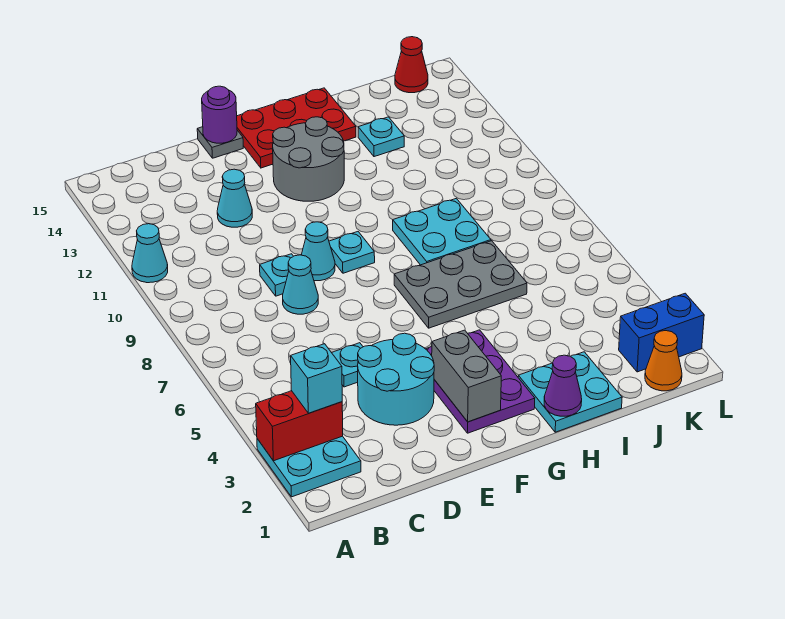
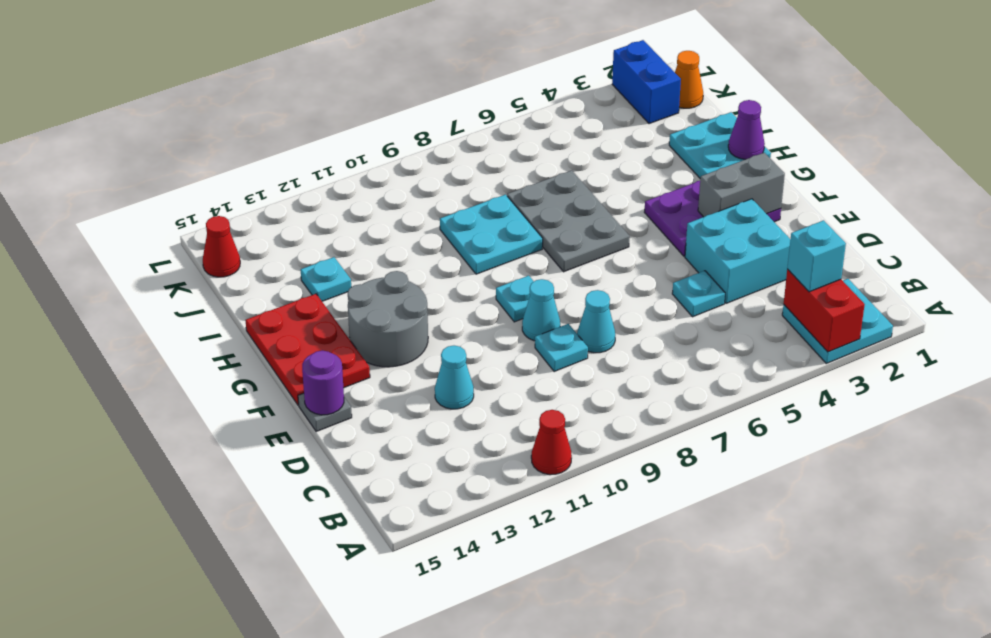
cyan 1x1 cone [132,224,168,283] -> red 1x1 cone [531,410,572,475]
cyan 2x2 round brick [358,333,434,425] -> cyan 2x2 brick [685,199,791,303]

